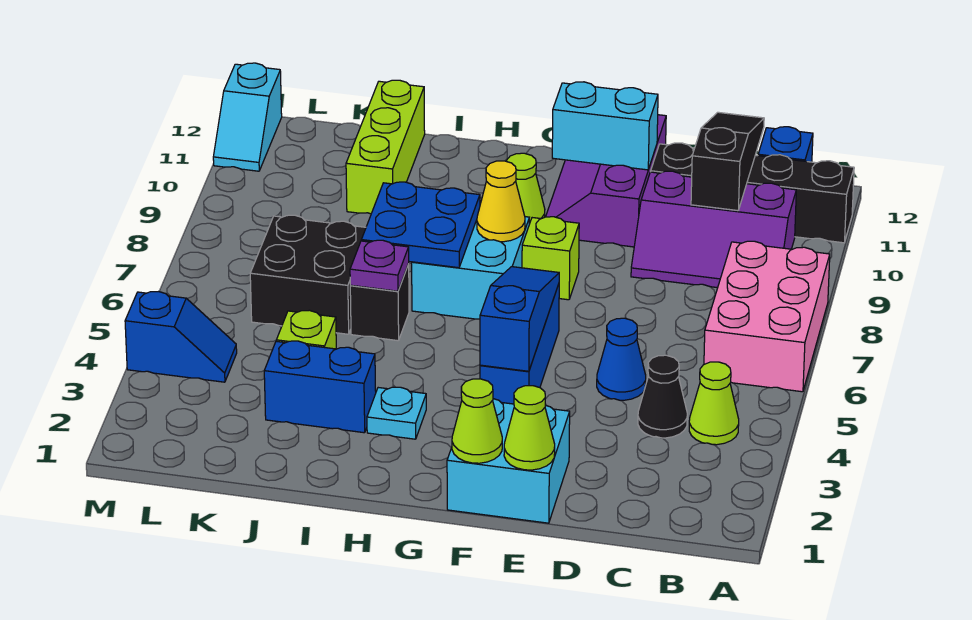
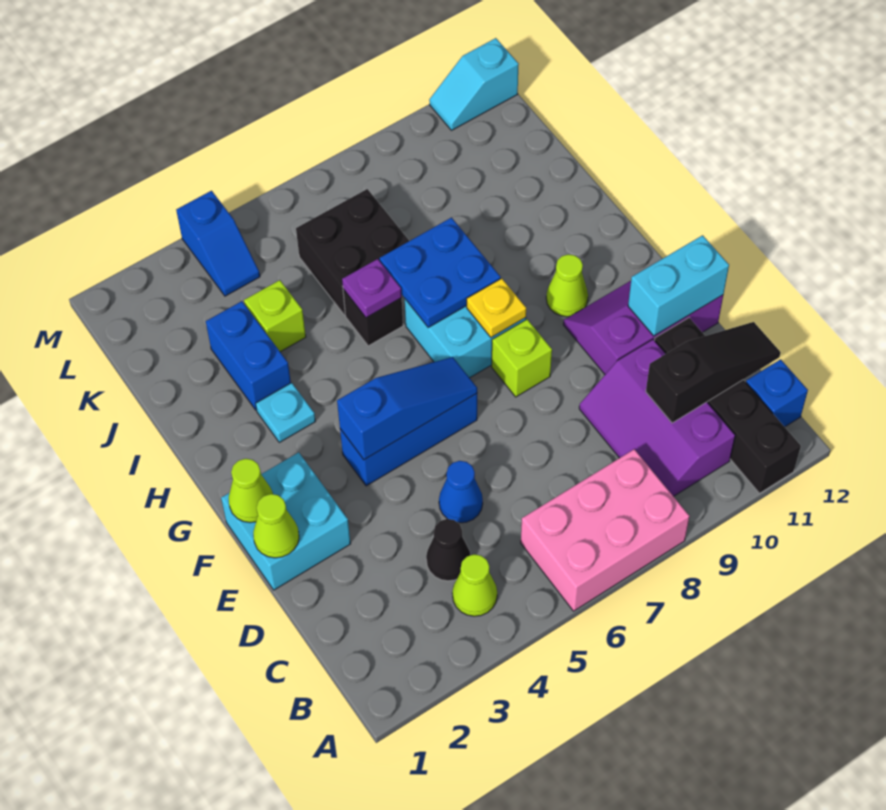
cyan 1x2 brick [552,82,658,170] -> cyan 1x2 brick turned to [628,235,729,336]
yellow 1x1 cone [477,161,525,242] -> yellow 1x1 plate [467,278,526,337]
lime 1x3 brick [346,80,425,214] -> none

